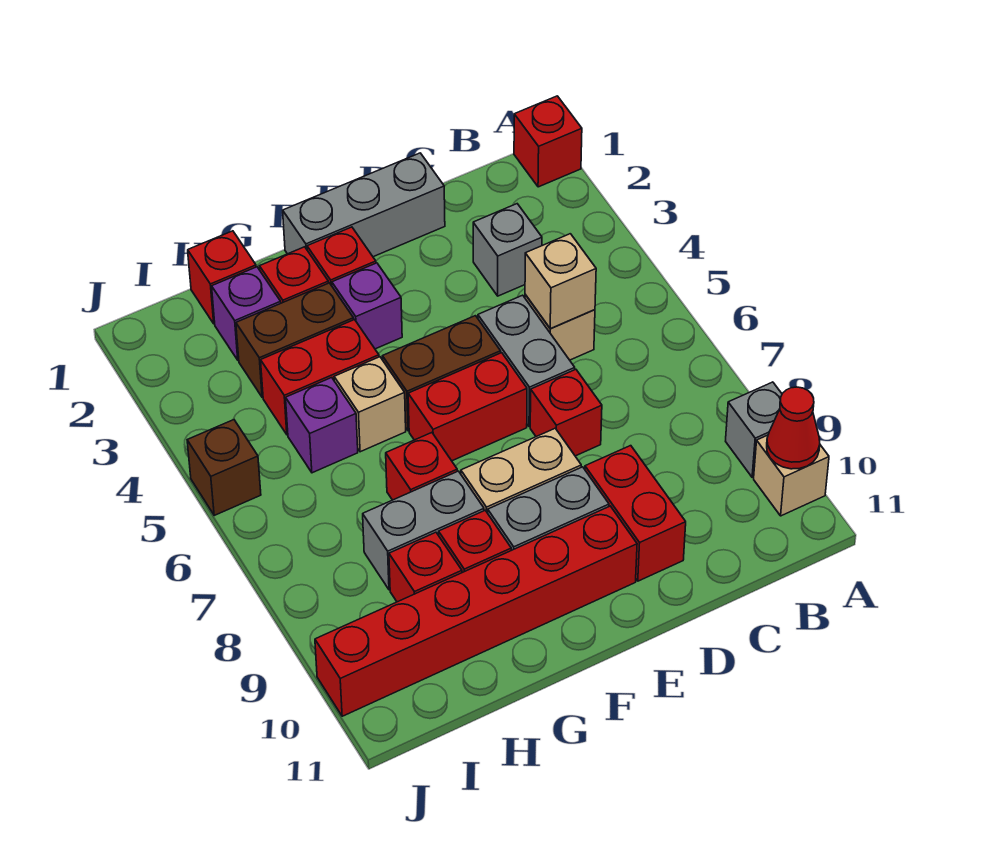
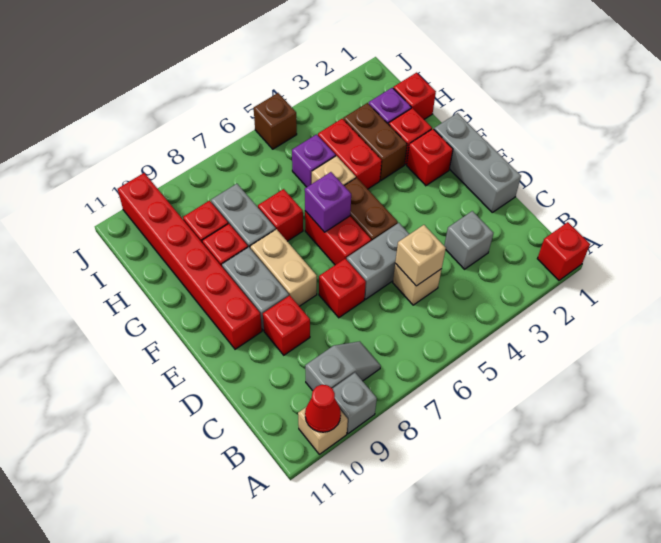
none -> grey 1x2 slope [305,341,381,391]
red 1x2 brick [585,446,686,581] -> red 1x1 brick [263,295,310,355]
purple 1x1 brick [332,263,402,349] -> purple 1x1 brick moved to [305,172,351,232]

